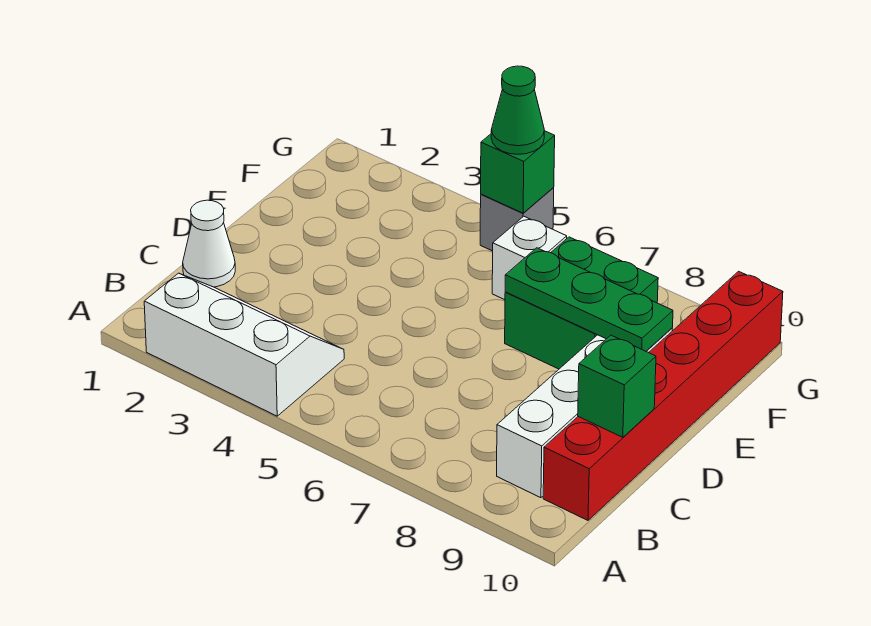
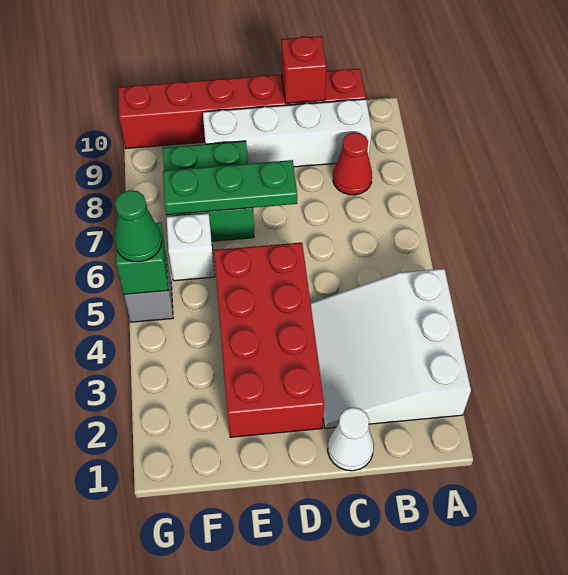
white 2x3 slope [144,273,344,416] -> white 3x3 slope [311,269,471,428]
none -> red 1x1 cone [333,132,372,195]
green 1x1 brick [578,335,656,437] -> red 1x1 brick [281,36,326,103]
none -> red 2x4 brick [214,242,324,437]
green 1x3 plate [505,248,673,351] -> green 1x3 plate turned to [163,160,297,215]

